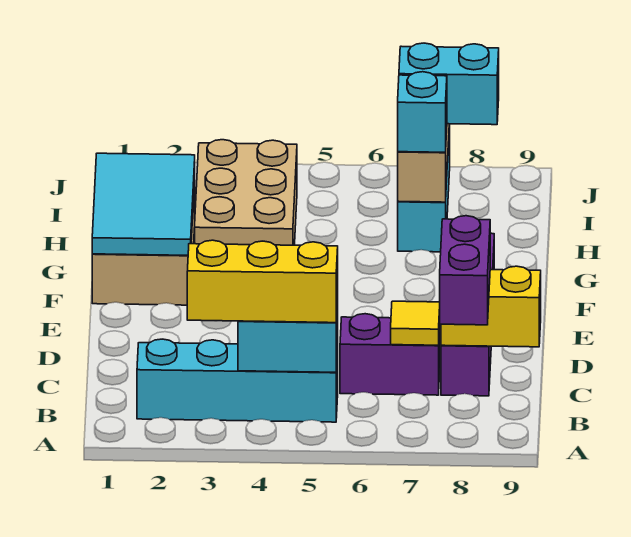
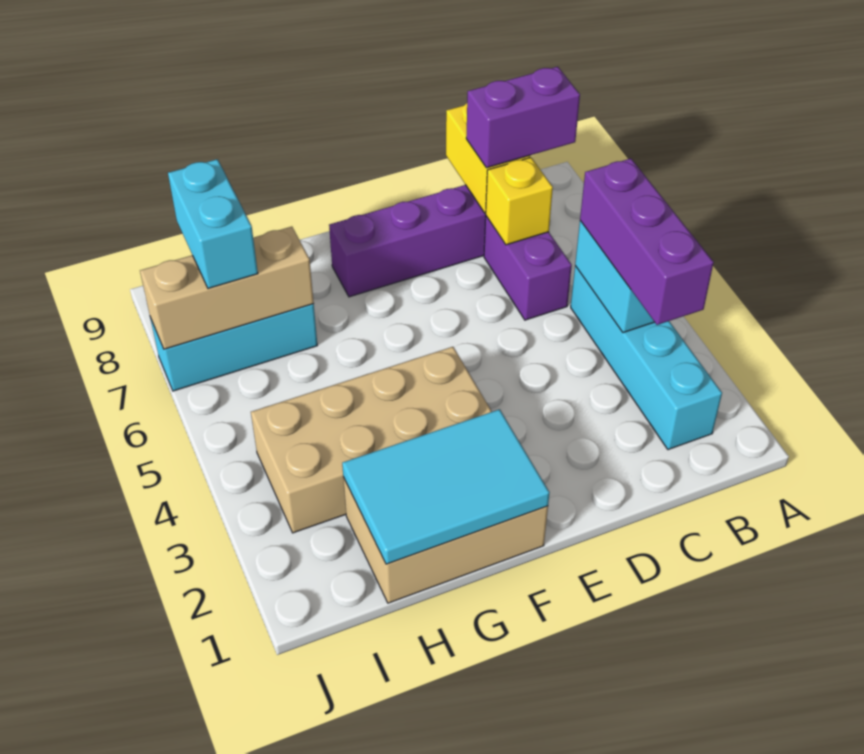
yellow 1x3 brick [187,240,338,323] -> purple 1x3 brick [580,159,714,325]
yellow 1x1 tile [391,301,440,345] -> yellow 1x1 brick [486,157,553,245]
tan 2x3 brick [195,140,297,245] -> tan 2x4 brick [251,347,492,533]
cyan 1x1 brick [398,72,447,152] -> none

